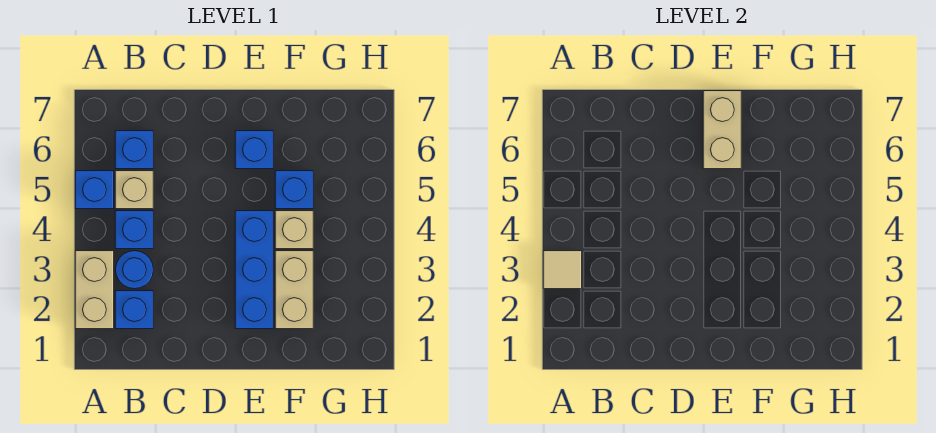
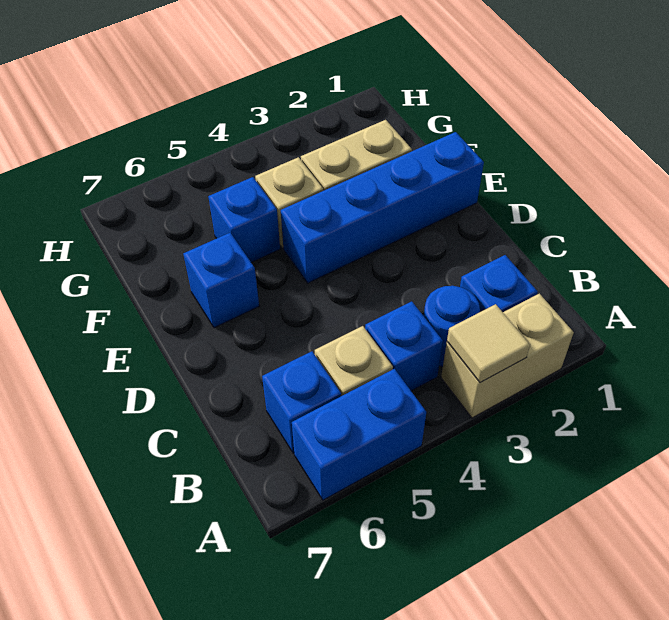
blue 1x1 brick [75,171,114,209] -> blue 1x2 brick [292,369,426,500]
blue 1x3 brick [235,211,273,329] -> blue 1x4 brick [281,132,484,283]
tan 1x2 brick [703,91,741,169] -> none

